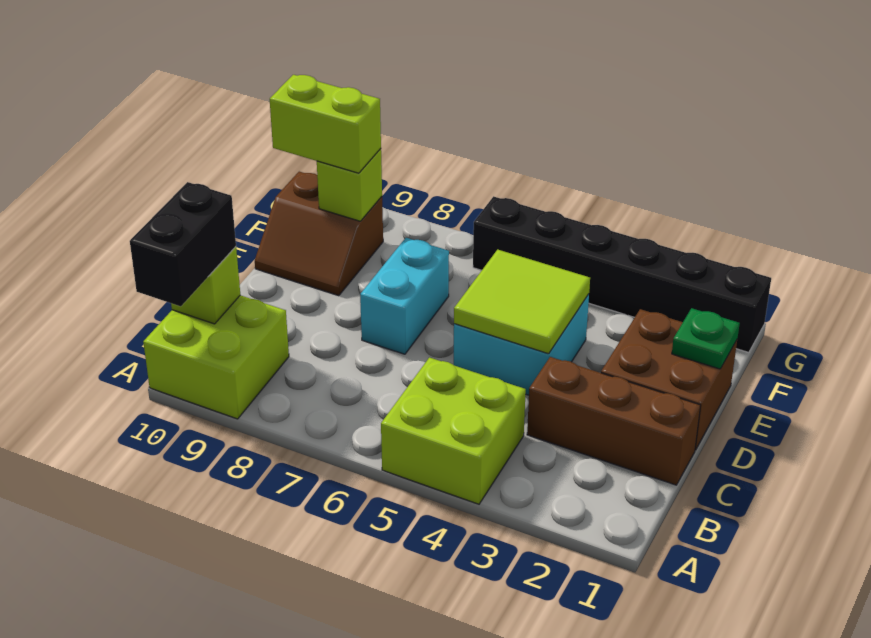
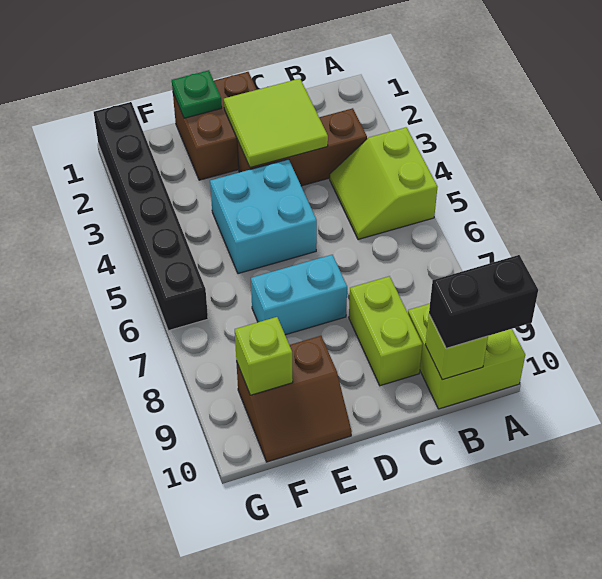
lime 2x2 brick [381,358,526,504] -> lime 2x2 slope [330,127,437,240]
brown 1x3 brick [527,357,701,485] -> brown 1x3 brick turned to [237,108,367,186]
lime 2x2 tile [454,250,590,354] -> lime 2x2 tile moved to [224,79,328,168]
brown 2x2 slope [255,172,383,296] -> brown 2x2 slope turned to [236,336,352,462]
lime 1x2 brick [270,75,381,173] -> lime 1x2 brick moved to [349,276,422,386]

